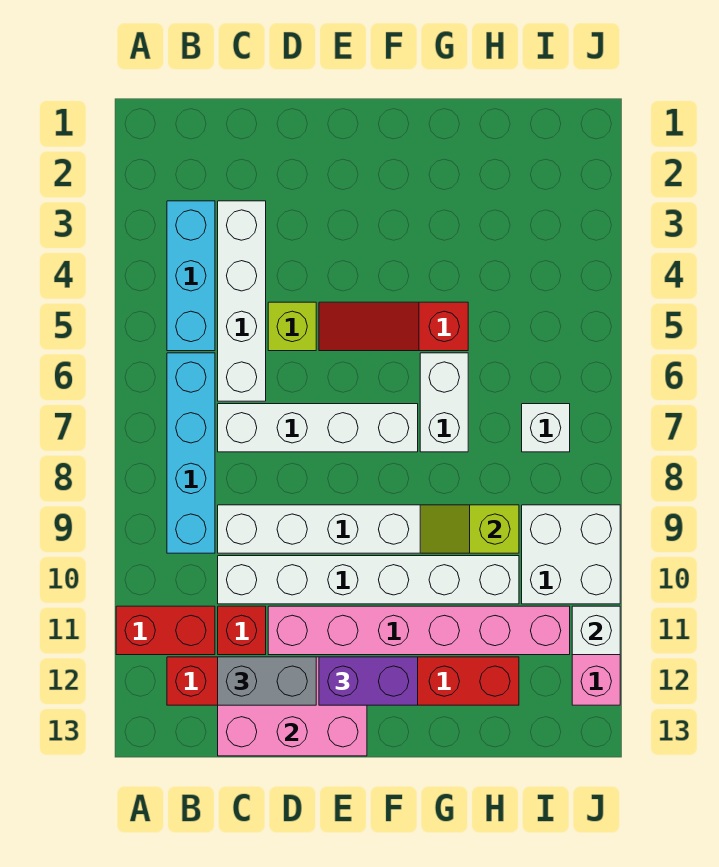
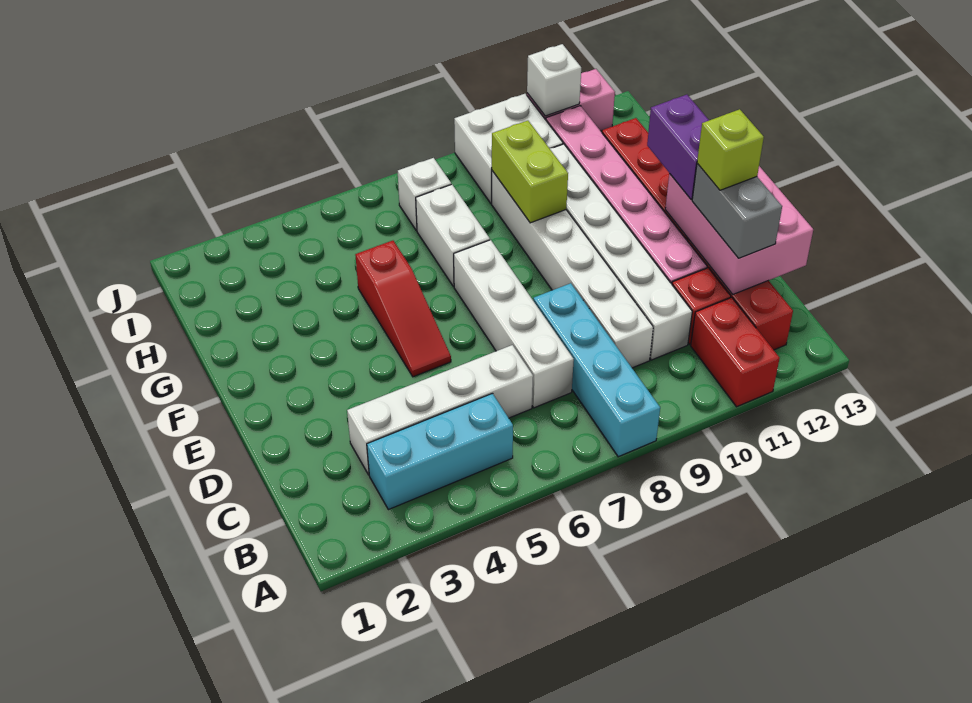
cyan 1x4 brick [167,353,215,553] -> cyan 1x4 brick turned to [533,283,660,457]
lime 1x1 brick [268,302,316,351] -> lime 1x1 brick moved to [697,109,764,190]
white 1x2 brick [420,353,468,452] -> white 1x2 brick turned to [416,184,490,287]
lime 1x2 slope [420,505,519,553] -> lime 1x2 brick [492,121,568,223]

